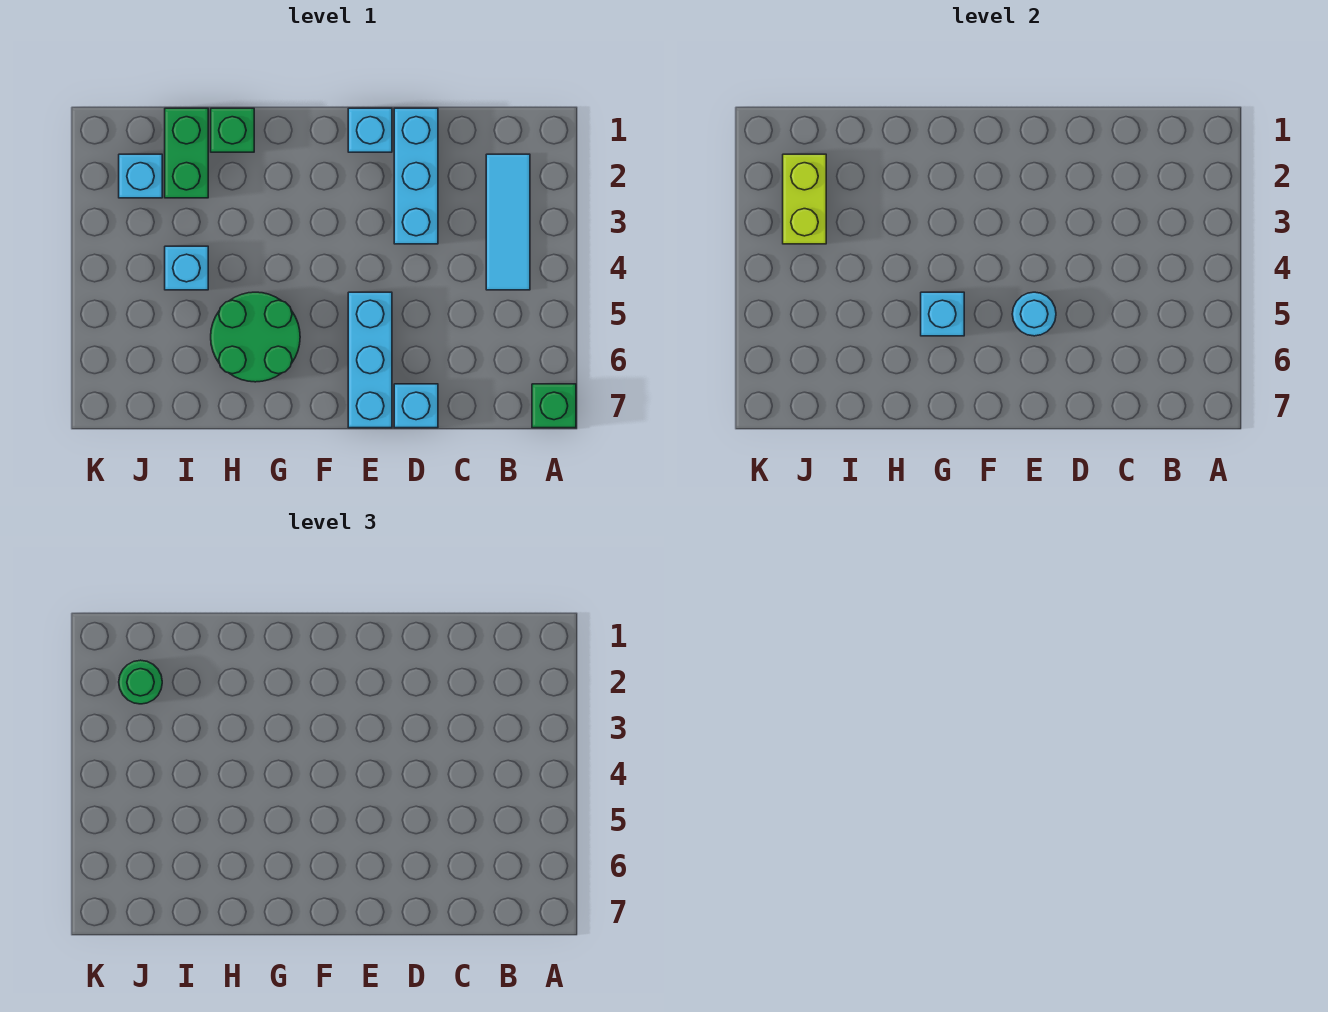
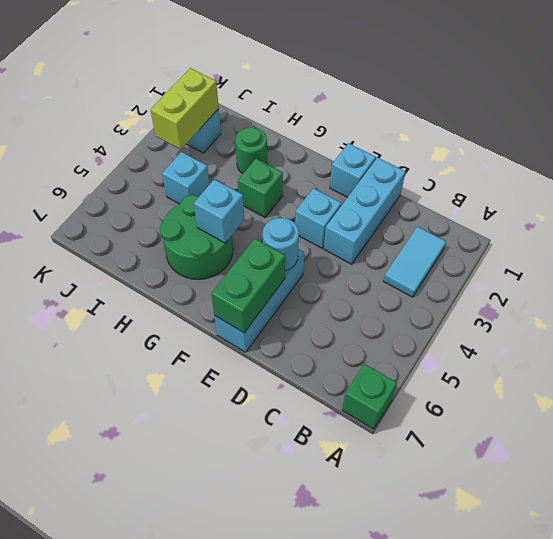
cyan 1x3 tile [486,154,530,290] -> cyan 1x2 tile [383,227,446,297]
cyan 1x1 brick [394,384,438,428] -> cyan 1x1 brick moved to [295,188,341,248]
green 1x1 brick [211,108,254,152] -> green 1x1 brick moved to [238,159,283,217]
green 1x2 brick [165,108,208,198] -> green 1x2 brick moved to [211,239,285,333]
green 1x1 round brick [119,660,162,704] -> green 1x1 round brick moved to [235,127,267,174]

